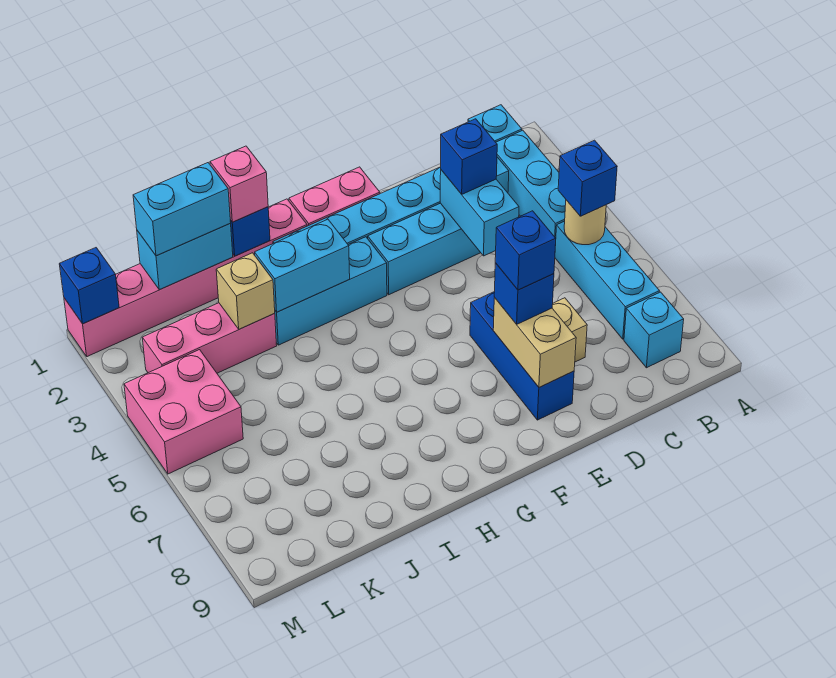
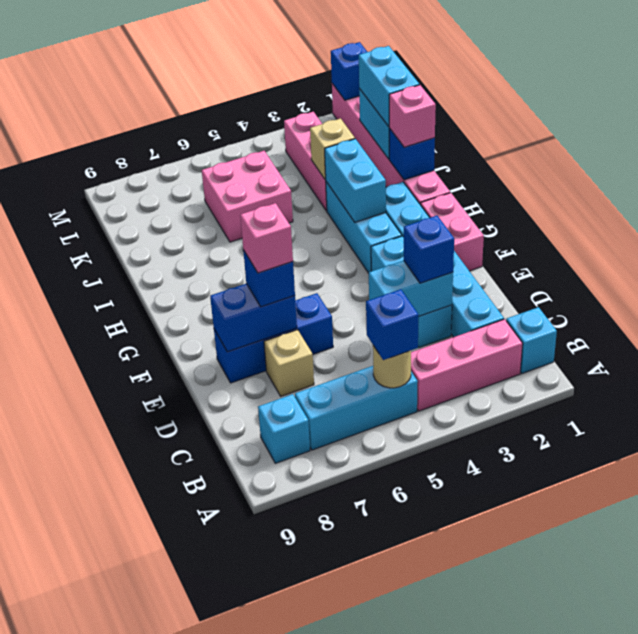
cyan 1x3 brick [496,130,566,246] -> pink 1x3 brick [411,319,523,411]
tan 1x2 brick [493,298,576,387] -> blue 1x2 brick [210,284,297,352]
blue 1x1 brick [495,211,556,290] -> pink 1x1 brick [240,203,293,273]
pink 2x2 brick [124,350,243,474] -> pink 2x2 brick moved to [202,151,293,242]

